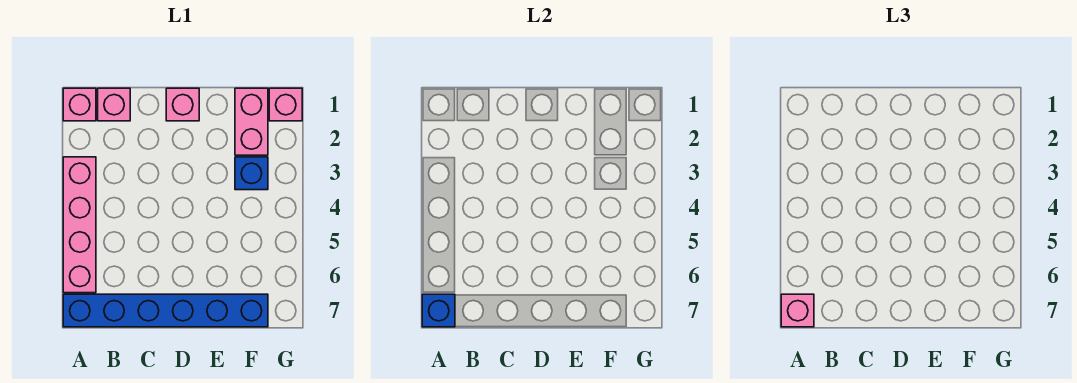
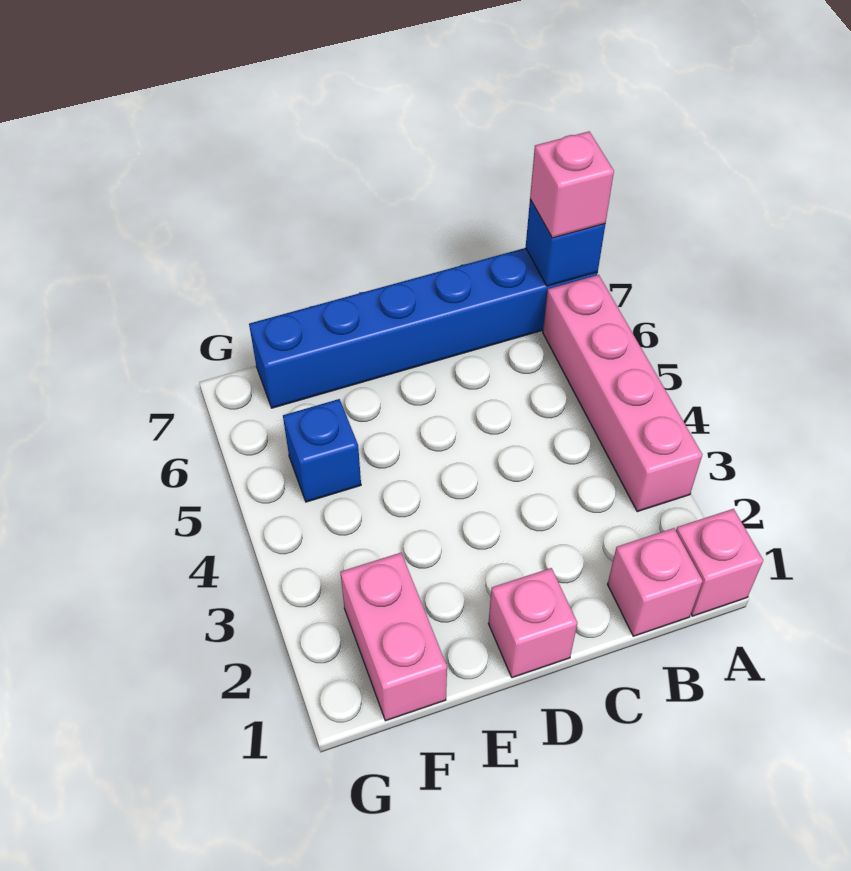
blue 1x1 brick [235,157,268,190] -> blue 1x1 brick moved to [283,399,361,502]
pink 1x1 brick [269,88,302,121] -> none

